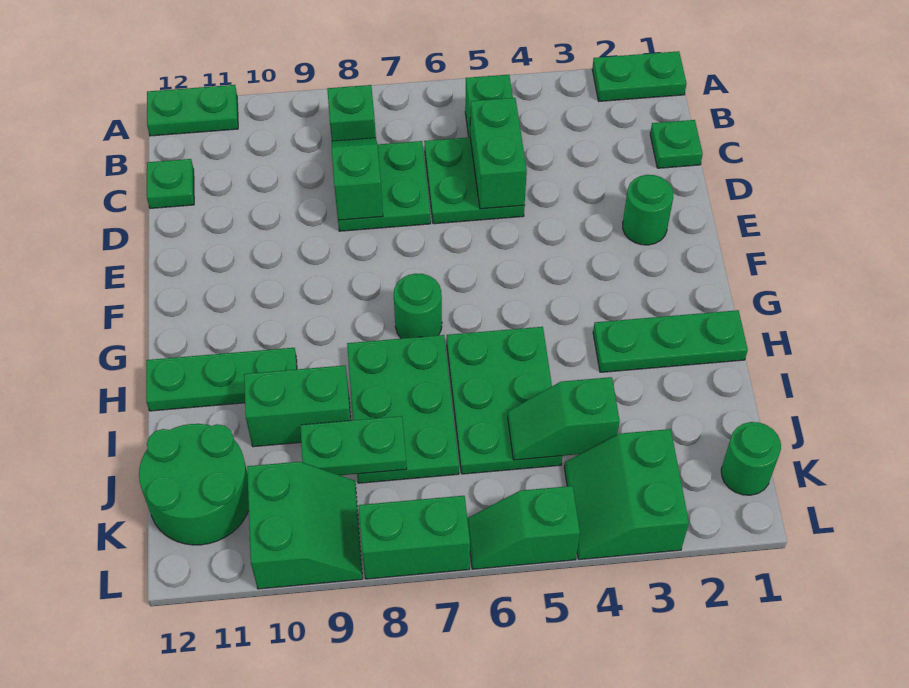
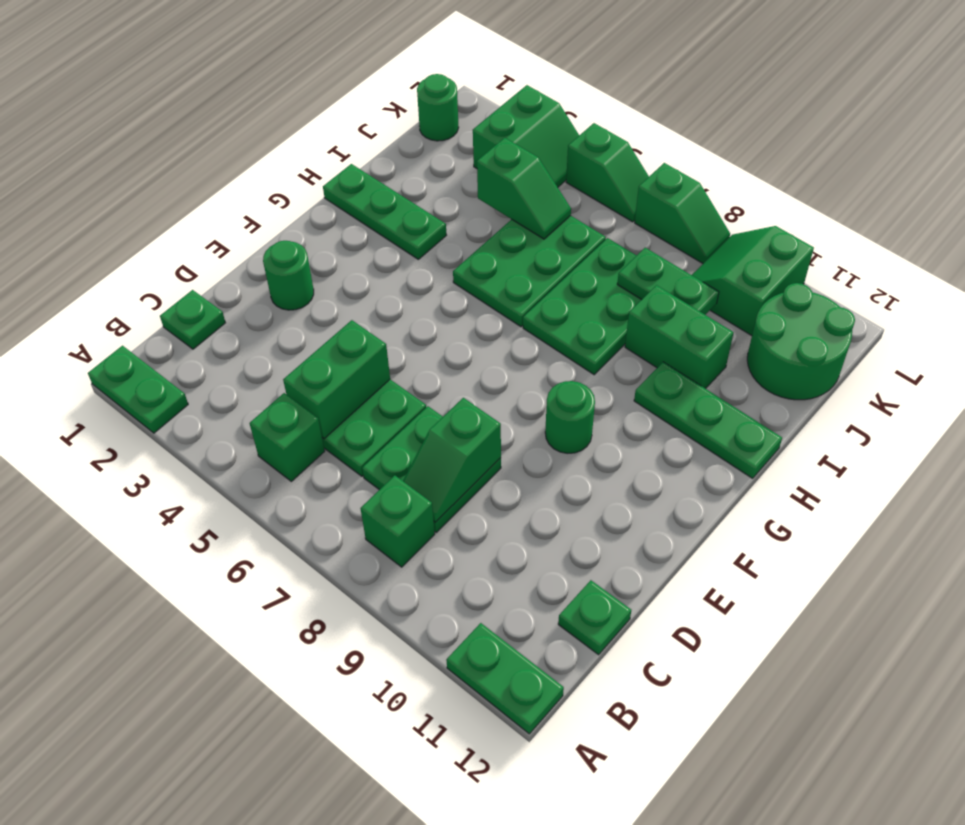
green 1x1 round brick [394,273,442,339] -> green 1x1 round brick moved to [545,381,595,453]
green 1x2 brick [359,496,470,579] -> green 1x2 slope [635,163,730,263]

